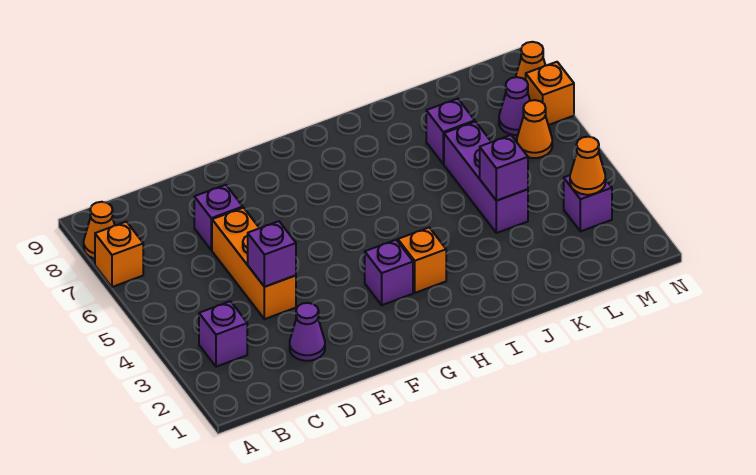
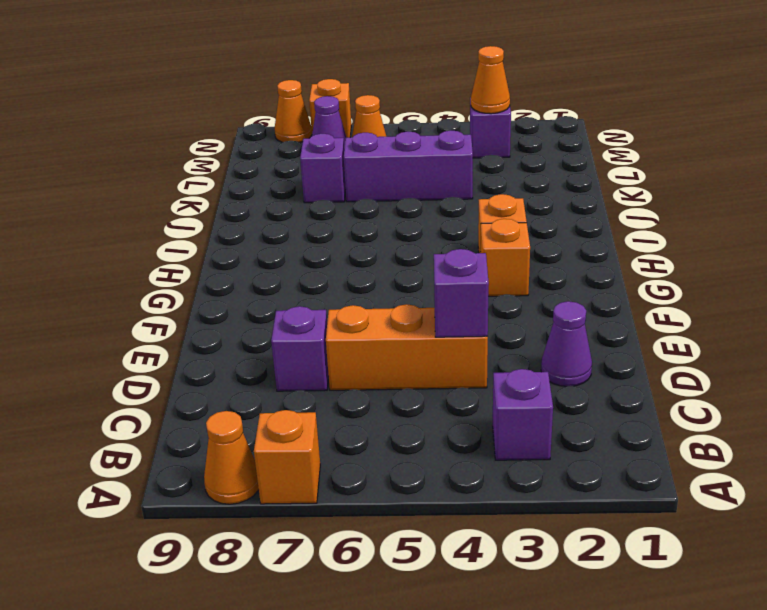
purple 1x1 brick [365,240,413,305] -> orange 1x1 brick [480,219,530,296]
purple 1x1 brick [480,135,528,201] -> none

